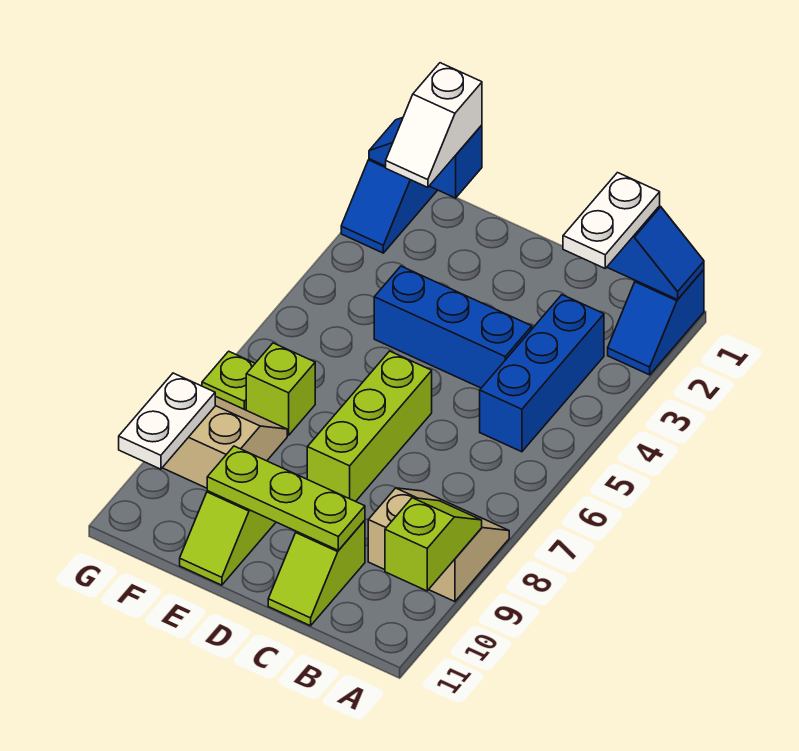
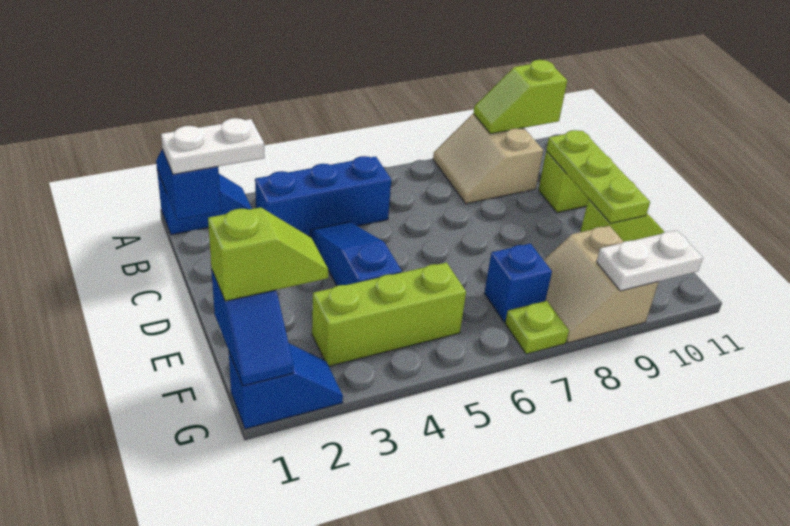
blue 1x3 brick [374,266,532,388] -> blue 1x3 slope [311,222,402,286]
lime 1x3 brick [307,351,432,502] -> lime 1x3 brick moved to [312,263,466,366]
white 1x2 slope [386,63,482,187] -> lime 1x2 slope [208,207,328,301]
lime 1x1 brick [246,343,315,435] -> blue 1x1 brick [484,244,552,322]

